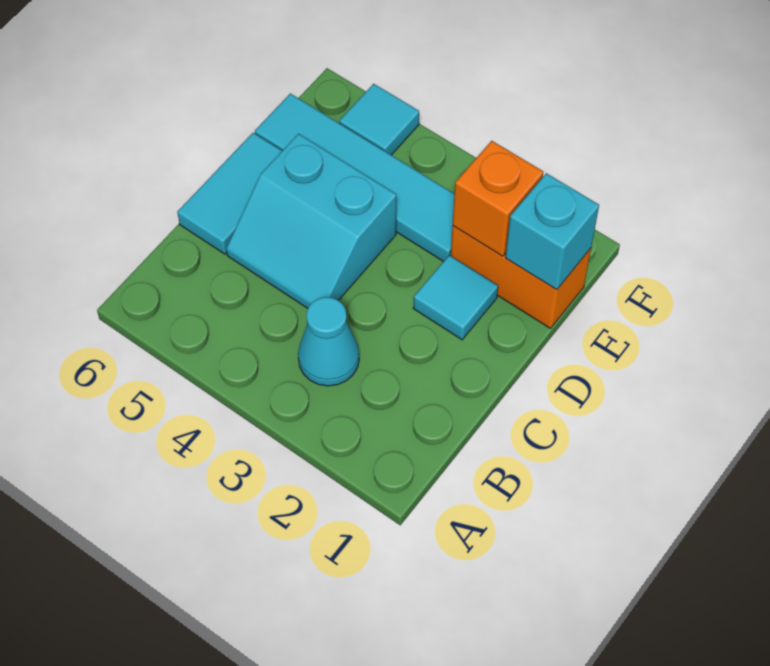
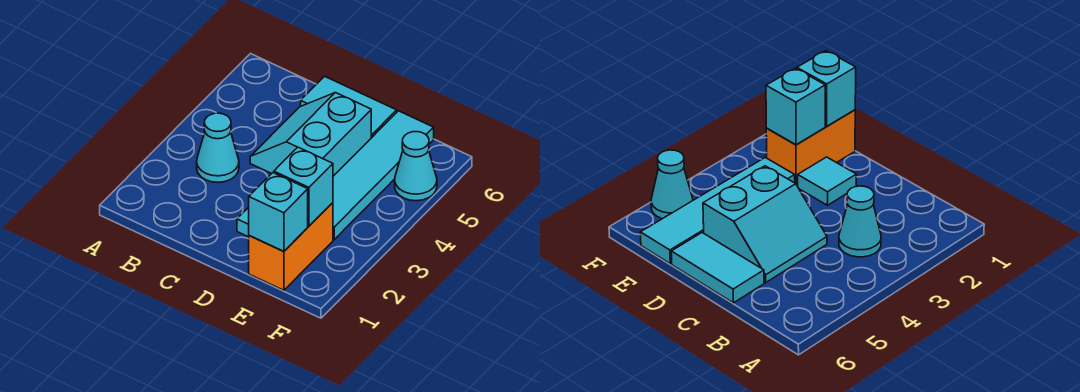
orange 1x1 brick [453,141,543,256] -> cyan 1x1 brick [274,147,333,226]
cyan 1x1 tile [339,84,419,155] -> cyan 1x1 cone [395,132,437,201]

